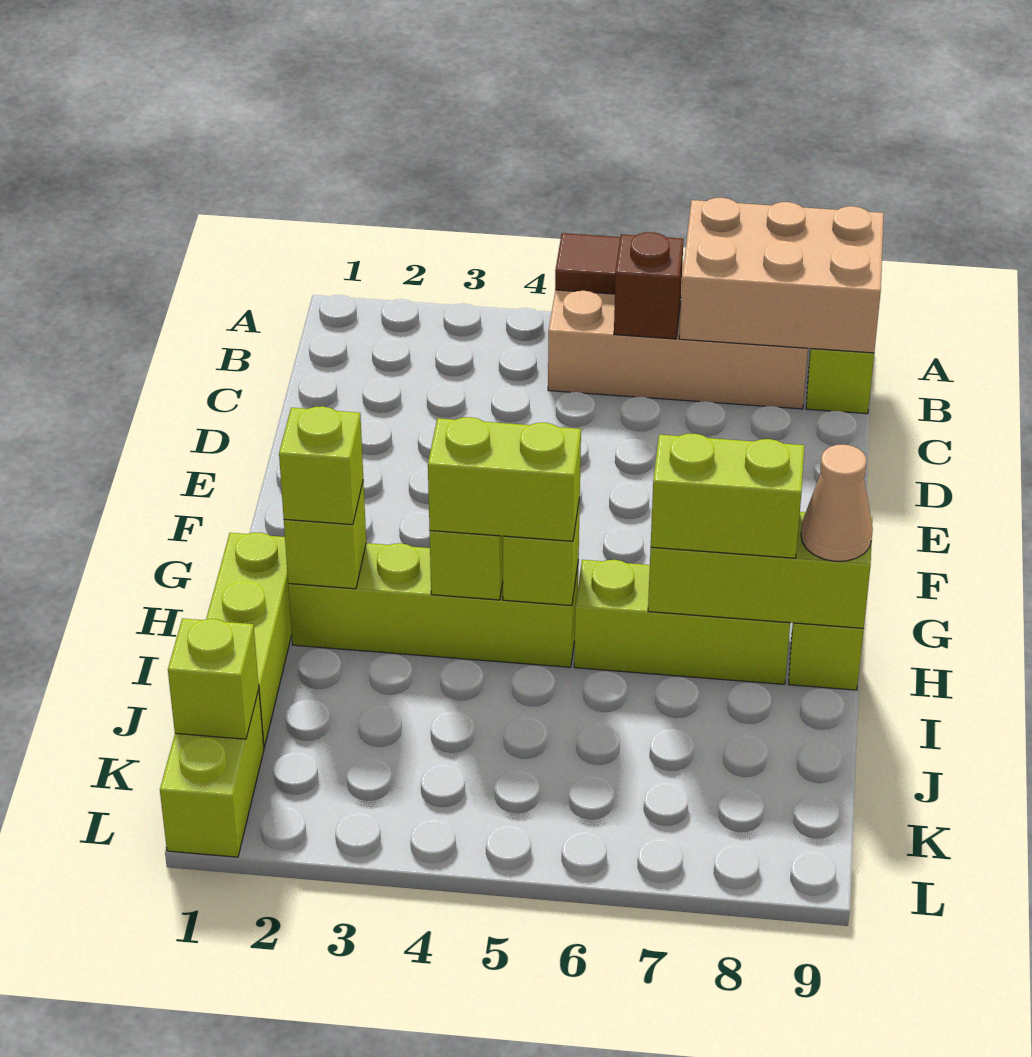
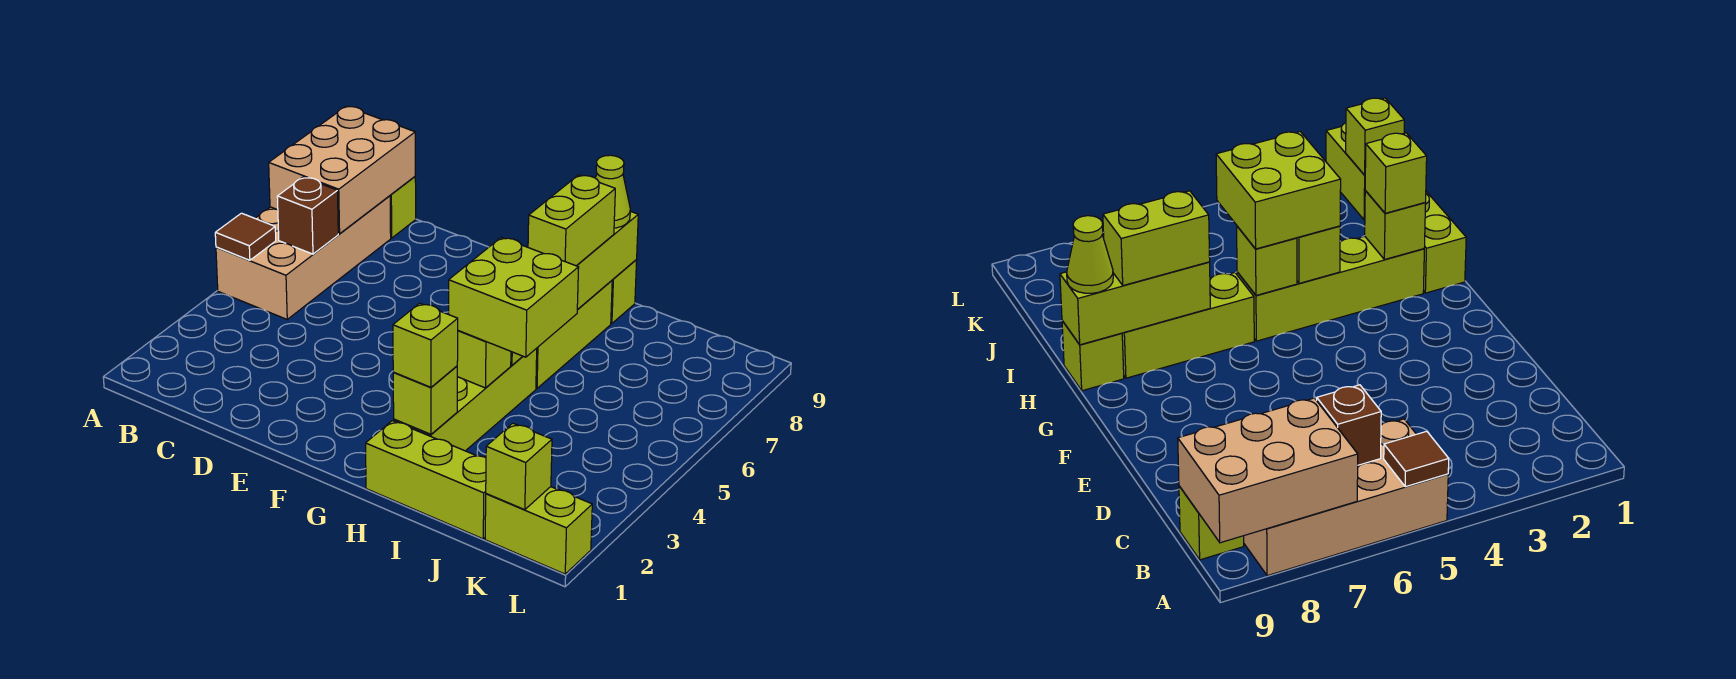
lime 1x2 brick [428,417,581,541] -> lime 2x2 brick [449,237,579,357]
tan 1x1 cone [801,445,873,561] -> lime 1x1 cone [596,155,630,228]

